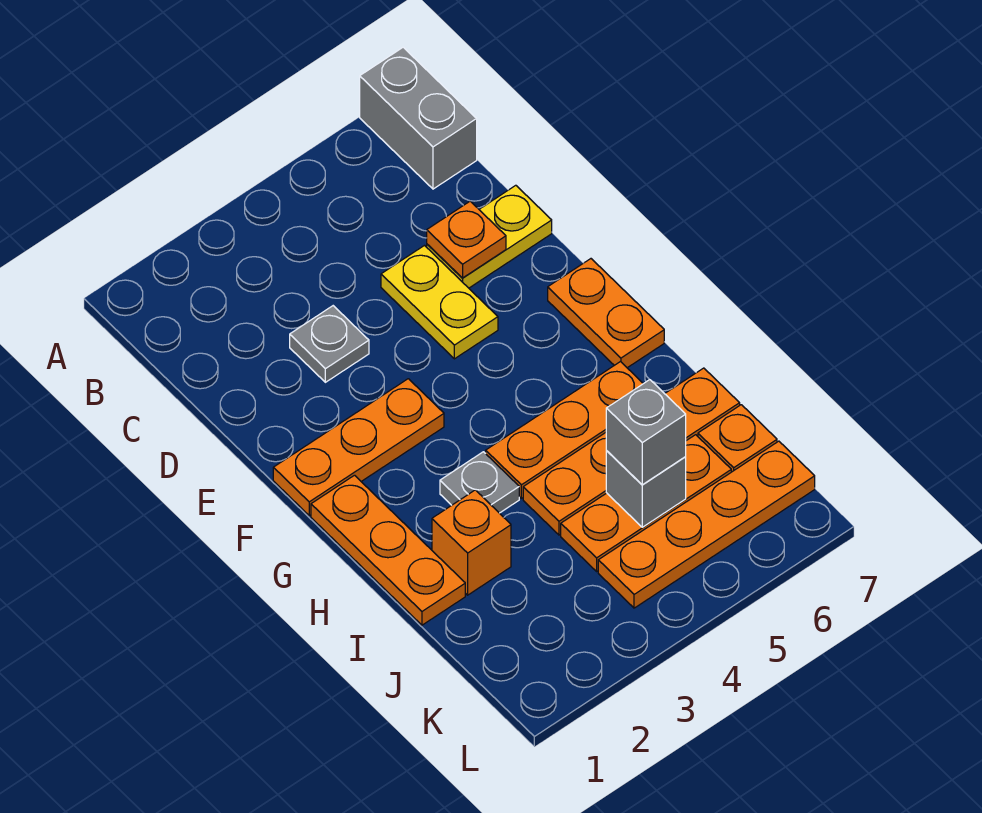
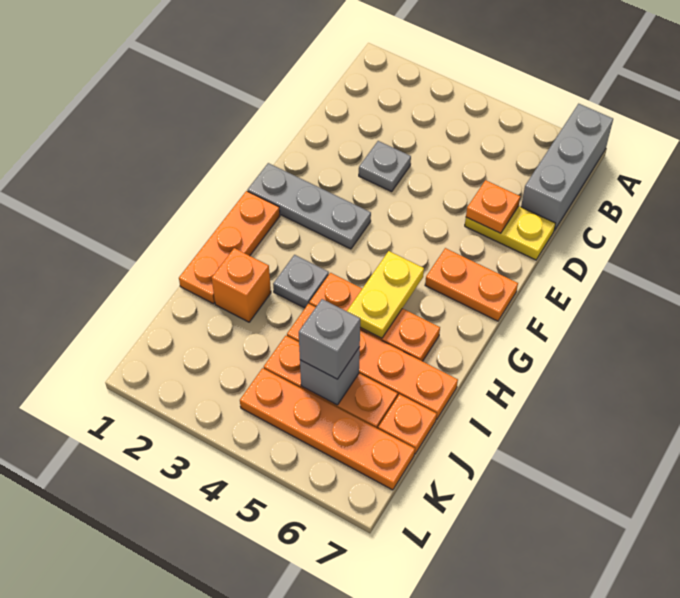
grey 1x2 brick [360,47,477,189] -> grey 1x3 brick [521,104,613,231]
yellow 1x2 plate [381,246,498,359] -> yellow 1x2 plate moved to [347,251,424,338]
orange 1x3 plate [273,379,444,515] -> grey 1x3 plate [248,163,371,249]
orange 1x2 plate [548,259,664,368] -> orange 1x2 plate turned to [425,248,518,321]

